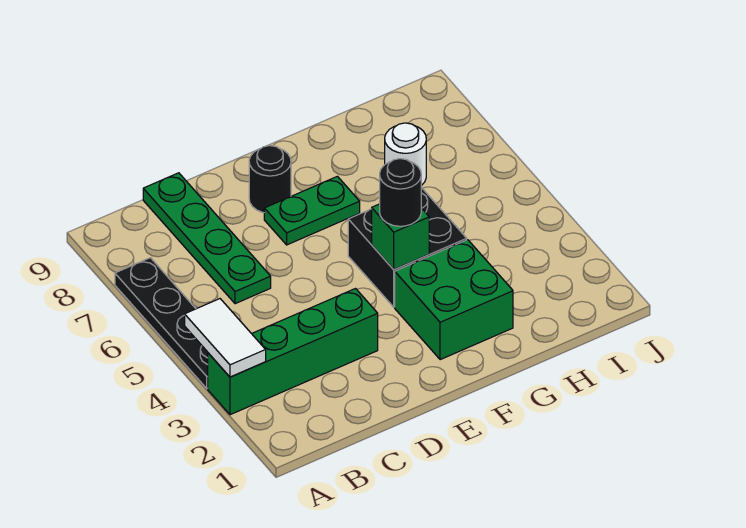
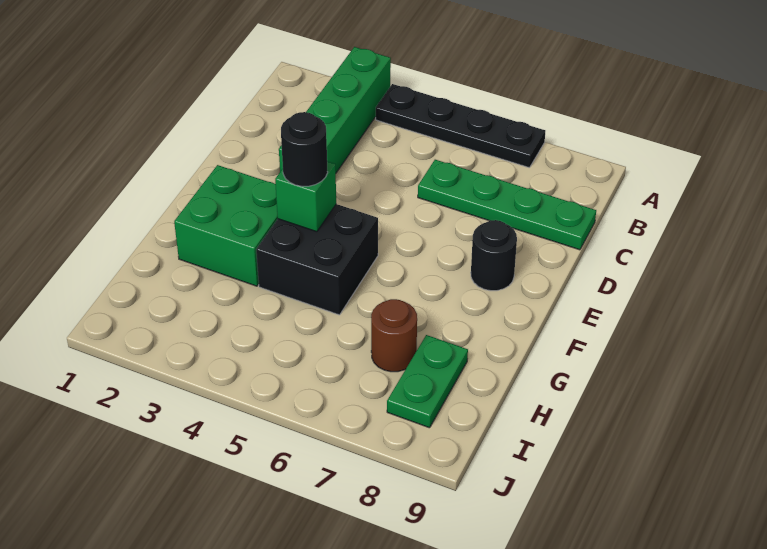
white 1x2 tile [185,299,266,377] -> none
green 1x2 plate [264,176,360,245] -> green 1x2 plate moved to [387,335,468,428]
white 1x1 round brick [385,123,426,186] -> brown 1x1 round brick [371,299,417,372]

